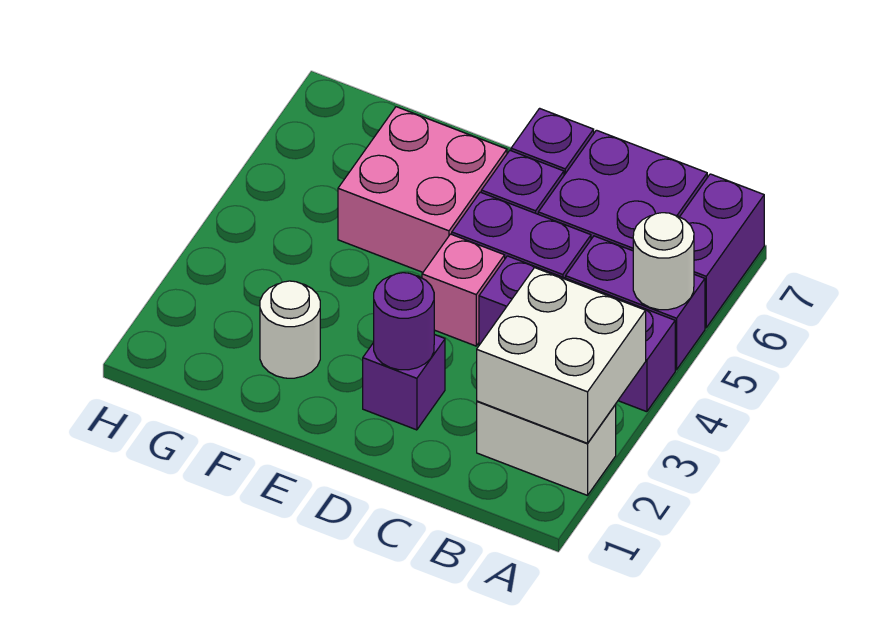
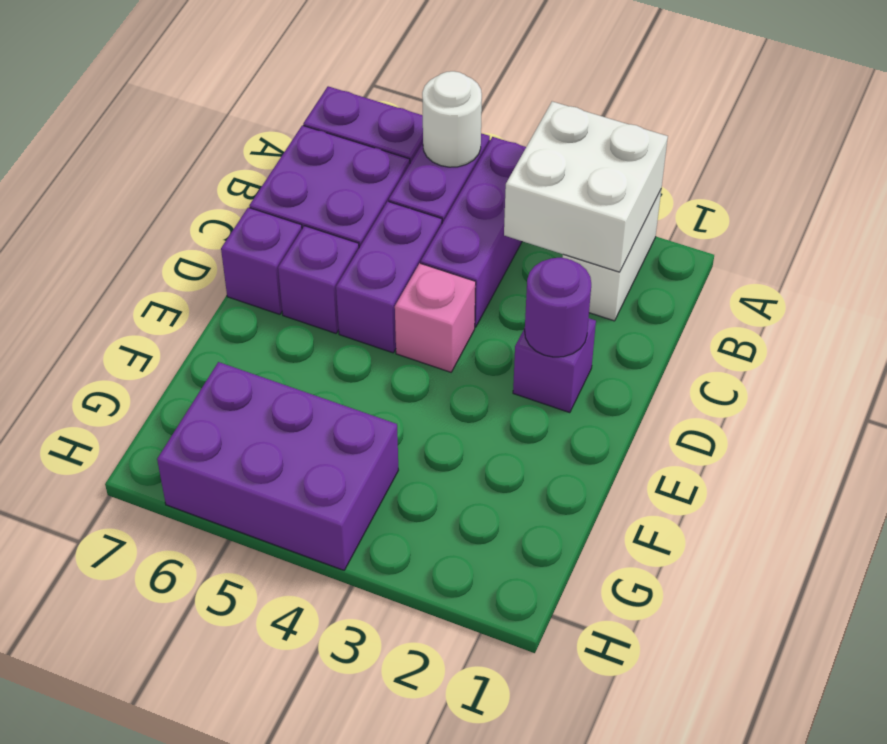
pink 2x2 brick [338,107,507,272] -> none
white 1x1 round brick [260,281,320,378] -> none
none -> purple 2x3 brick [157,362,398,570]

